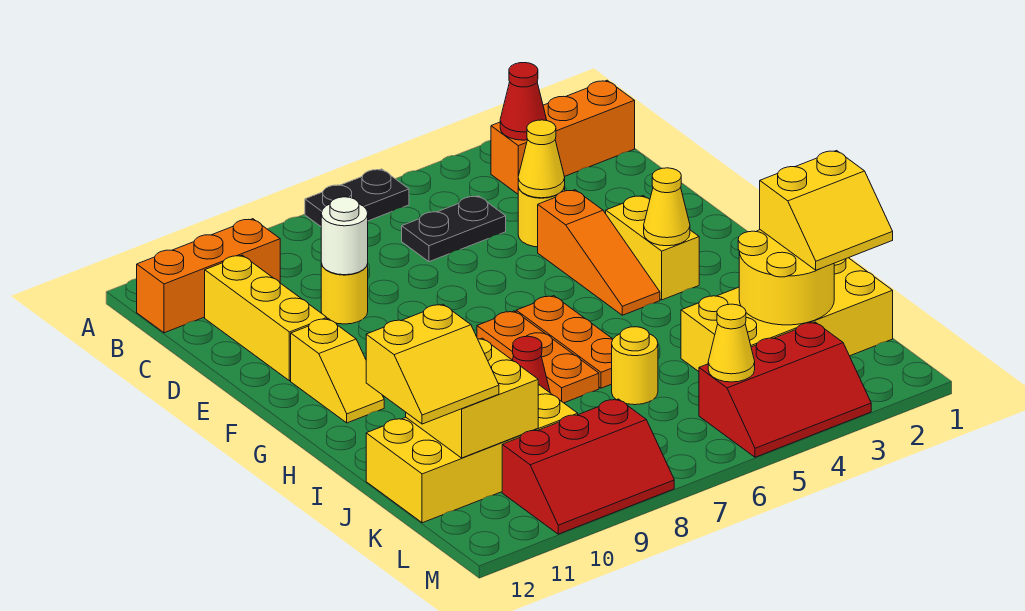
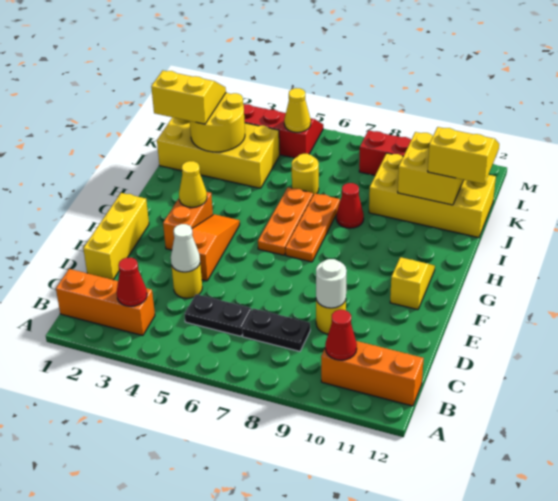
black 1x2 plate [305,169,409,226] -> black 1x2 plate moved to [242,308,310,351]
none -> red 1x1 cone [325,310,357,360]
yellow 1x3 brick [205,255,327,381] -> yellow 1x3 brick moved to [83,193,149,280]
yellow 1x1 cone [518,120,565,198] -> white 1x1 cone [171,224,200,272]
yellow 1x2 brick [606,196,699,300] -> orange 1x2 brick [163,192,213,250]

